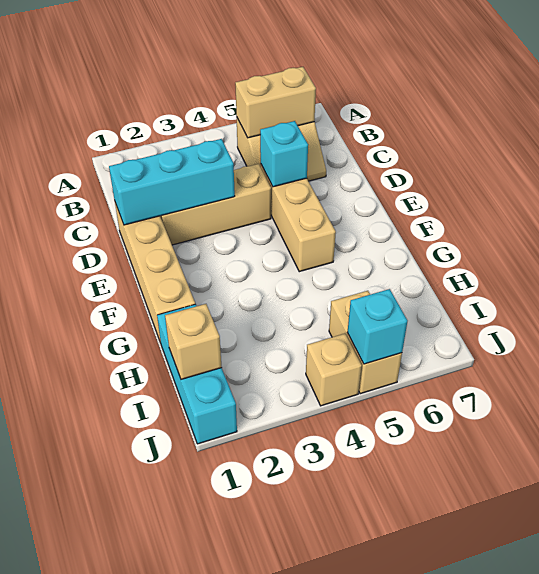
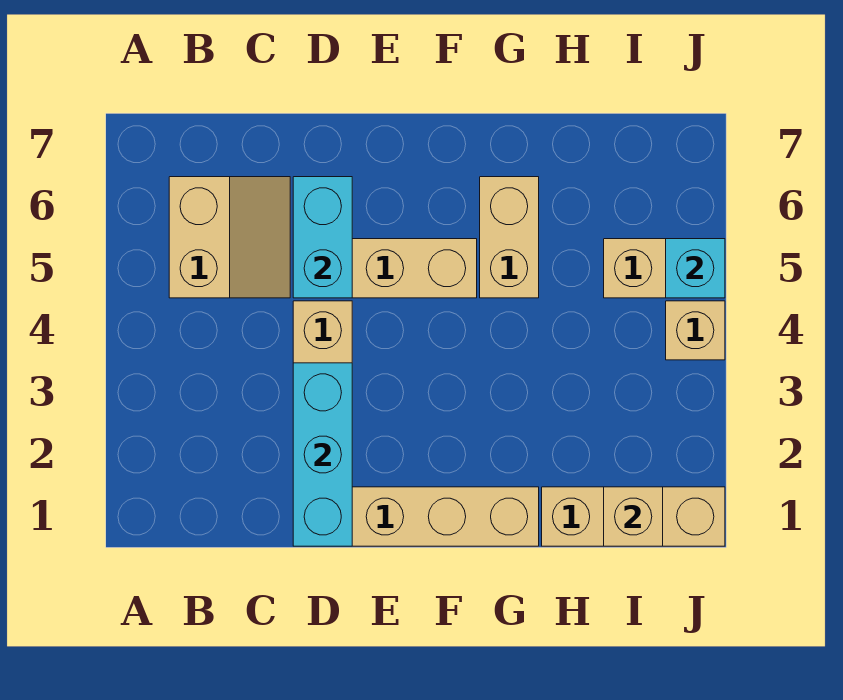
tan 1x2 brick [235,67,316,138] -> tan 1x2 brick moved to [480,177,539,298]
cyan 1x1 brick [260,121,308,187] -> cyan 1x2 brick [293,177,352,298]
cyan 1x3 brick [157,304,237,444] -> tan 1x3 brick [542,487,725,546]

